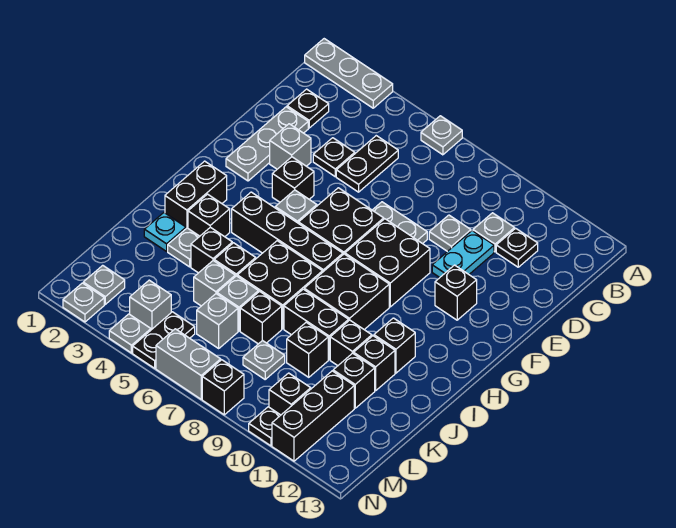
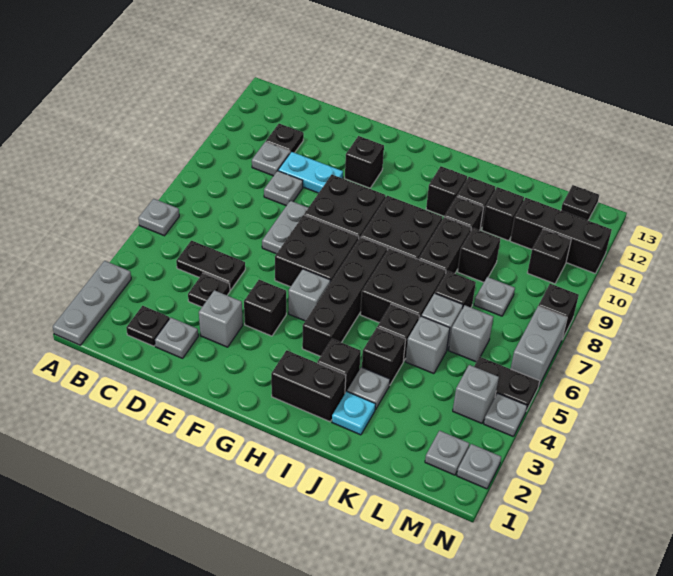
grey 1x3 plate [226,107,308,181] -> grey 1x1 plate [155,318,198,358]
black 1x1 plate [249,407,280,446] -> black 1x1 plate moved to [561,185,599,220]

